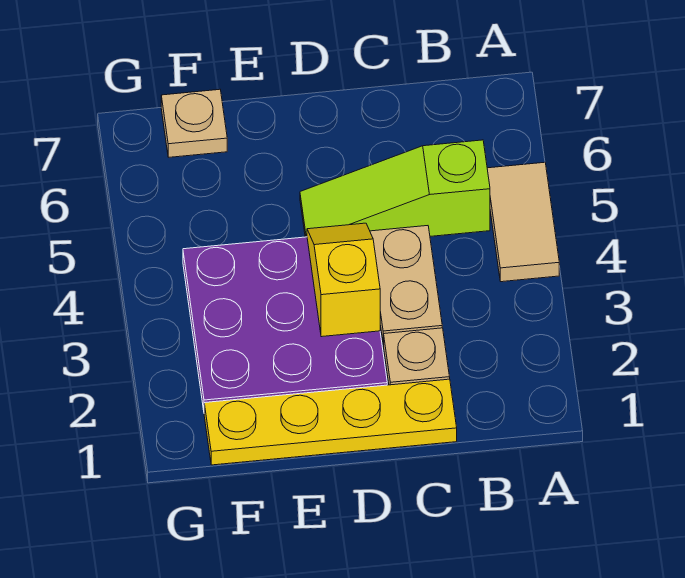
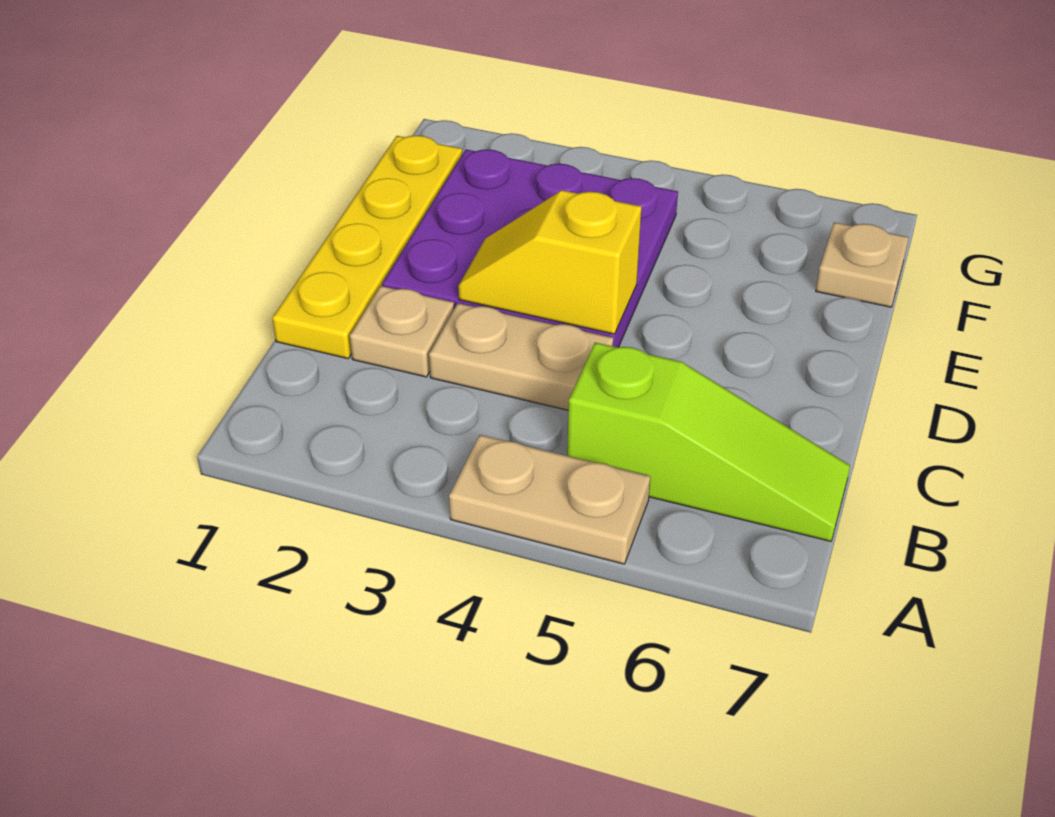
tan 1x2 tile [487,162,559,282] -> tan 1x2 plate [449,435,651,564]
lime 1x3 slope [300,140,490,237] -> lime 1x3 slope turned to [567,342,850,541]
yellow 1x2 slope [307,223,380,337] -> yellow 1x2 slope turned to [458,190,642,334]

